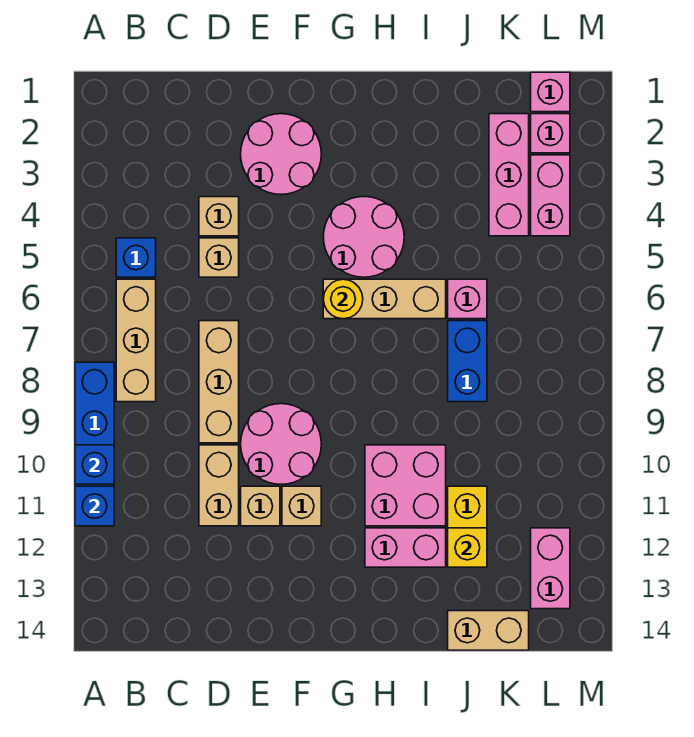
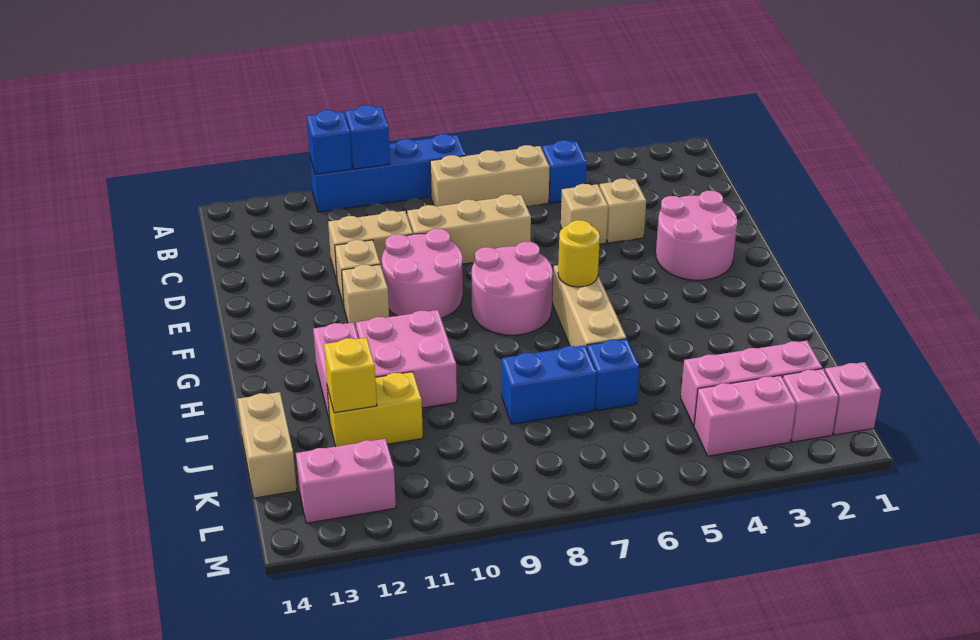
pink 2x2 round brick [323,197,404,277] -> pink 2x2 round brick moved to [472,242,553,335]
pink 1x1 brick [448,279,487,319] -> blue 1x1 brick [587,339,639,411]

